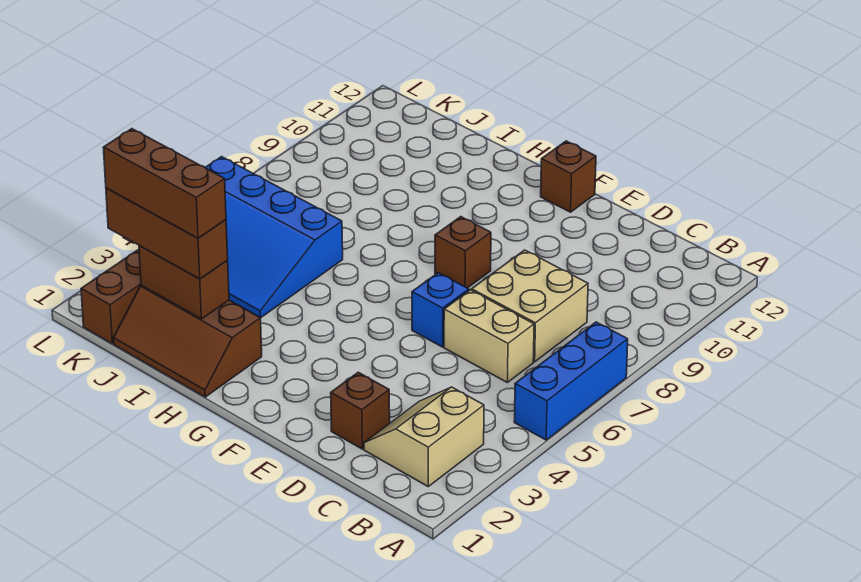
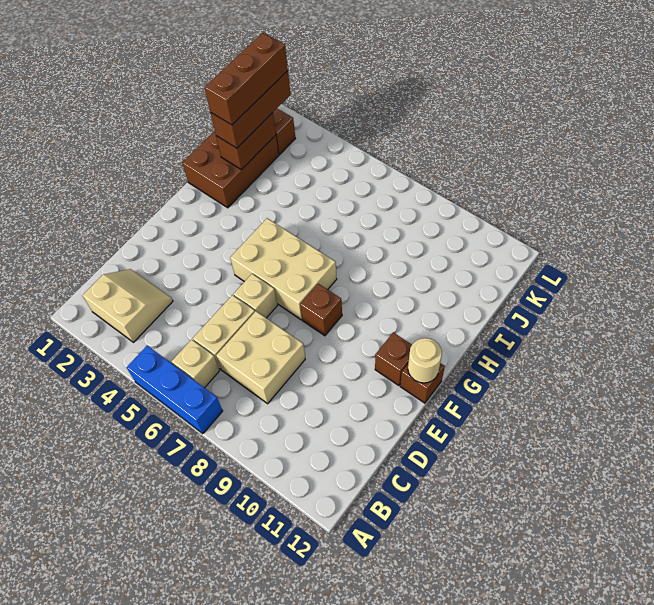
none -> tan 1x1 brick [171,339,220,388]
brown 1x1 brick [331,372,390,449] -> brown 1x1 brick moved to [375,332,412,386]
blue 1x1 brick [412,273,469,347] -> tan 1x1 brick [233,274,277,318]
none -> tan 2x3 brick [230,218,337,320]
none -> tan 1x1 round brick [408,338,442,383]
brown 2x3 slope [114,285,262,397] -> brown 2x3 brick [182,131,279,208]
blue 3x4 slope [205,157,343,318] -> none

